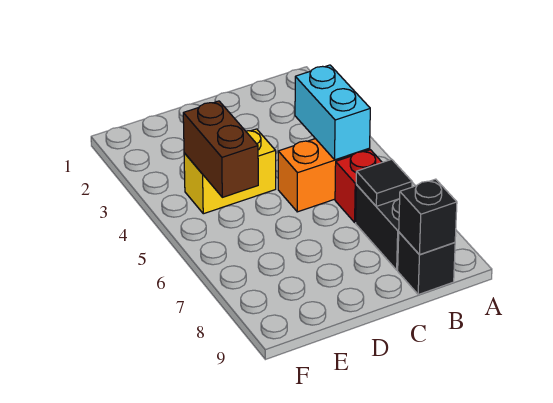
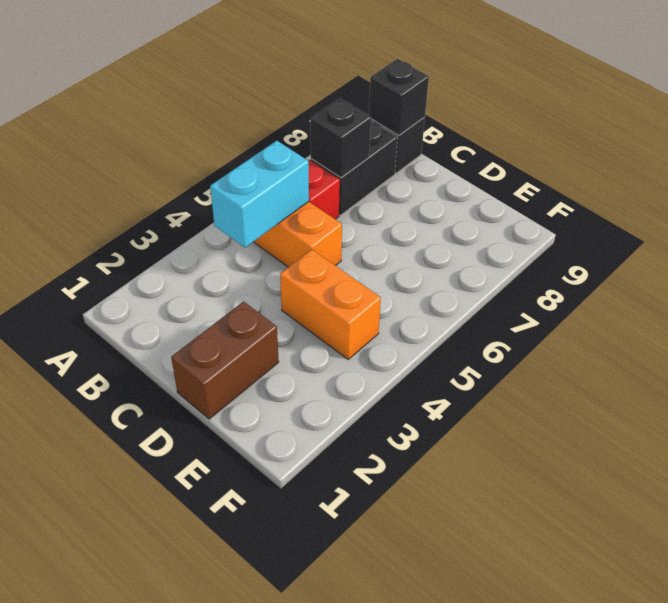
black 1x1 tile [356,159,412,206] -> black 1x1 brick [310,98,371,177]
yellow 1x2 brick [184,129,276,214] -> orange 1x2 brick [280,250,381,359]
brown 1x2 brick [183,101,258,197] -> brown 1x2 brick moved to [171,302,279,419]

